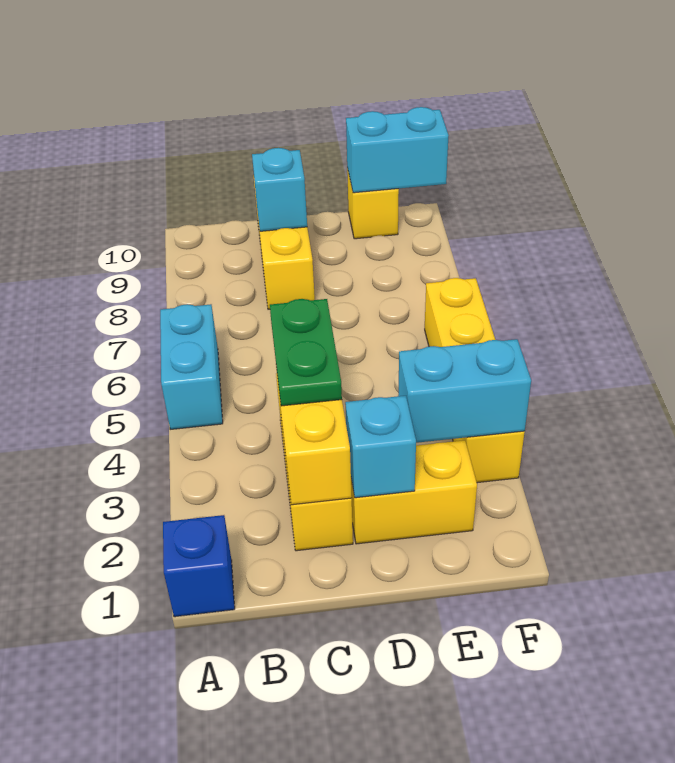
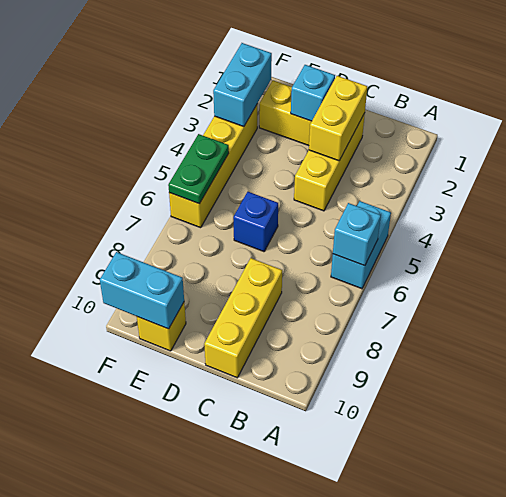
blue 1x1 brick [163,515,235,617] -> blue 1x1 brick moved to [233,192,278,252]
green 1x2 plate [270,299,342,406] -> green 1x2 plate moved to [168,134,229,204]
cyan 1x1 brick [252,148,307,231] -> cyan 1x1 brick moved to [333,203,381,266]
cyan 1x2 brick [398,339,531,443] -> cyan 1x2 brick turned to [213,43,272,127]

